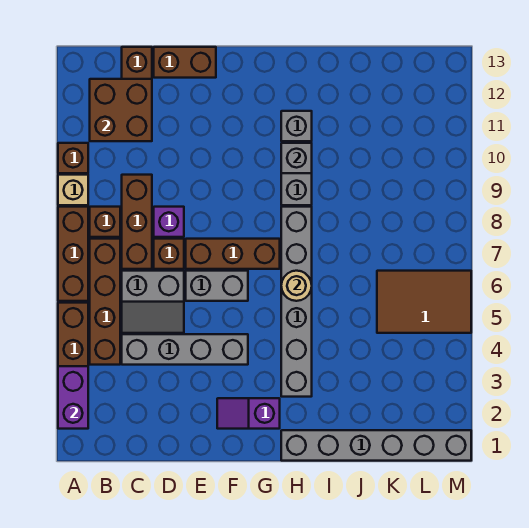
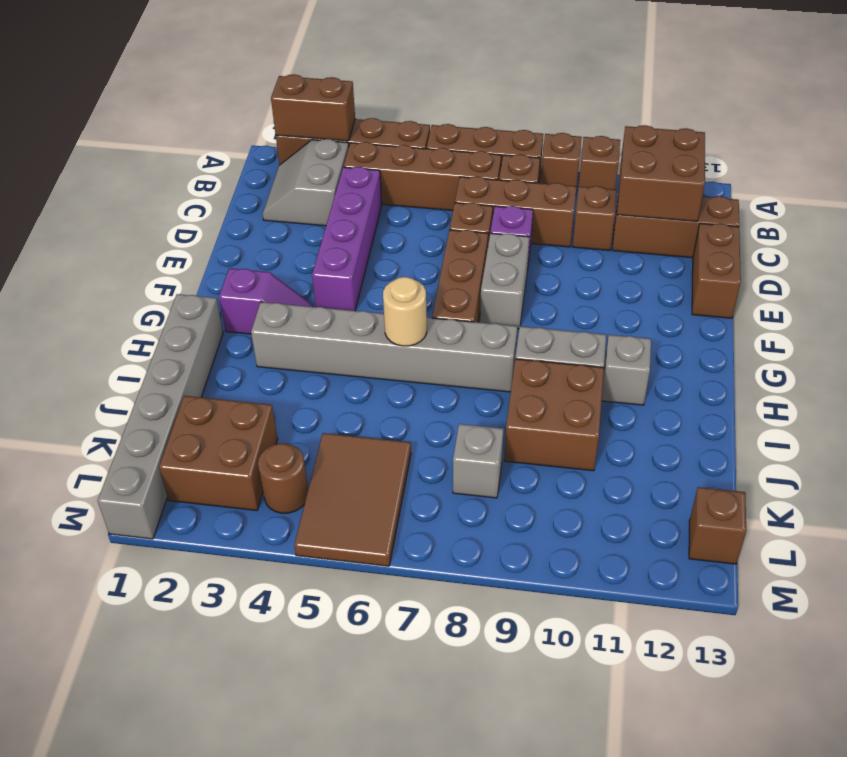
purple 1x2 brick [58,366,88,429] -> brown 1x2 brick [271,74,355,141]
tan 1x1 brick [58,175,88,205] -> brown 1x1 brick [540,133,582,189]
grey 1x4 brick [122,334,248,365] -> purple 1x4 brick [312,167,382,311]
grey 2x2 slope [122,271,184,333] -> grey 2x2 slope moved to [263,139,349,226]
none -> brown 1x1 brick [573,186,617,250]
grey 1x2 brick [186,271,248,301] -> grey 1x2 brick moved to [480,233,529,329]
purple 1x2 slope [217,398,280,429] -> purple 1x2 slope turned to [219,268,313,334]
grey 1x1 brick [281,143,312,173] -> grey 1x1 brick moved to [453,424,504,498]
none -> brown 2x2 brick [504,359,604,471]
none -> brown 2x2 brick [159,396,278,510]
none -> brown 1x1 round brick [258,443,308,513]
none -> brown 1x1 brick [689,487,746,564]

